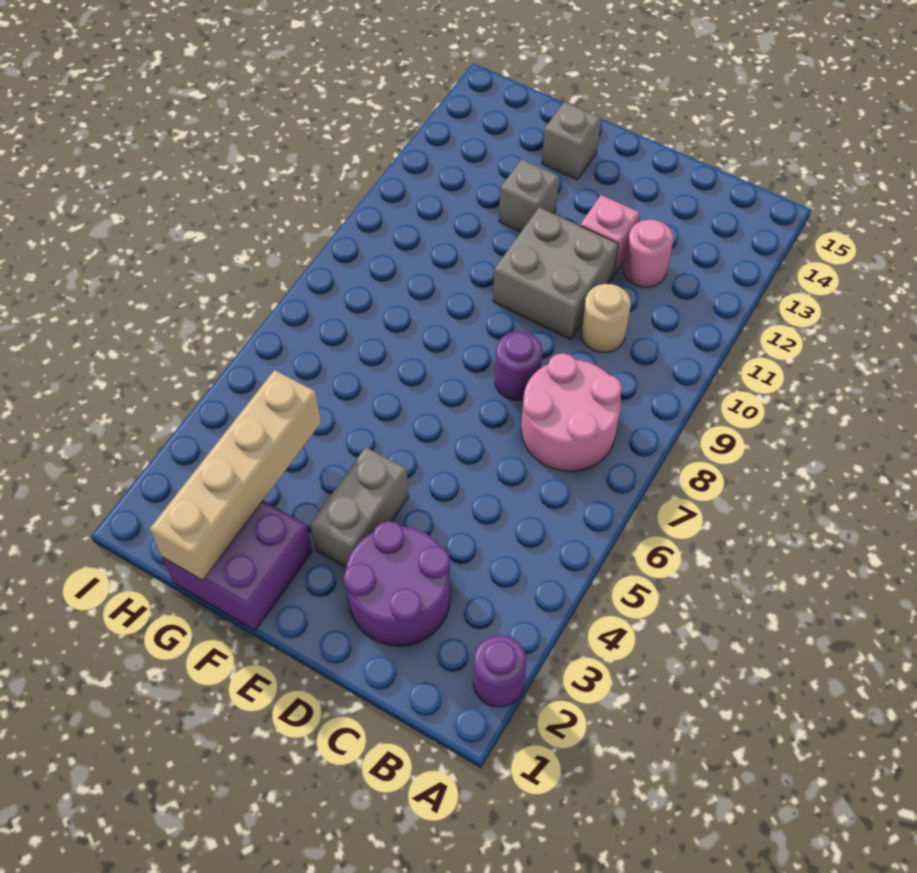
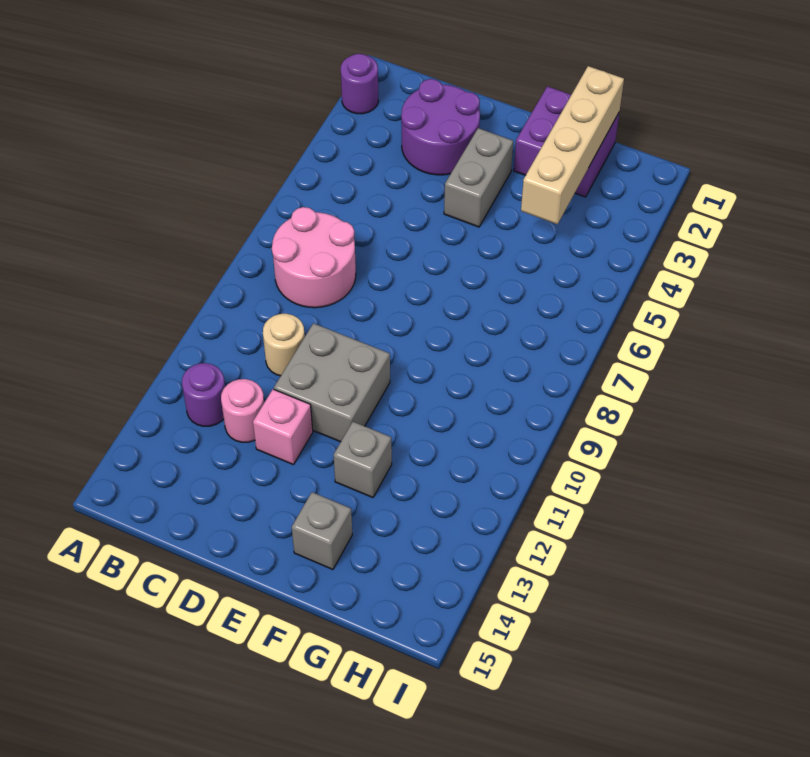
purple 1x1 round brick [495,331,542,400] -> purple 1x1 round brick moved to [182,363,225,426]

